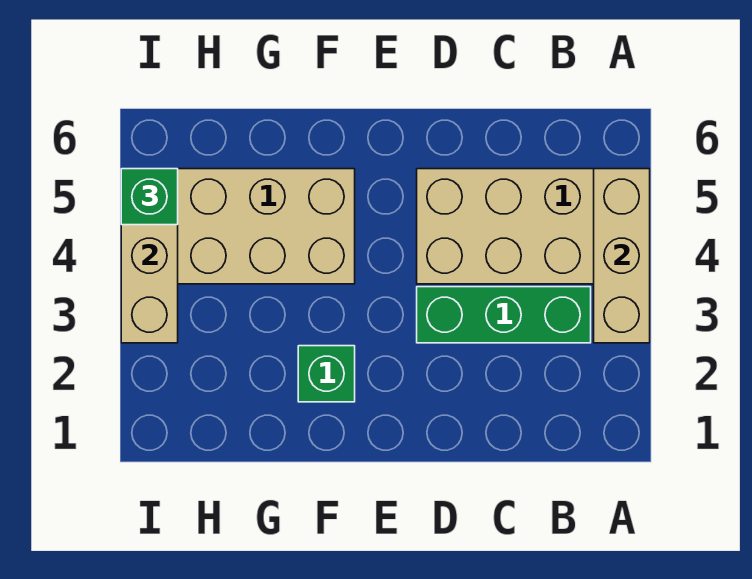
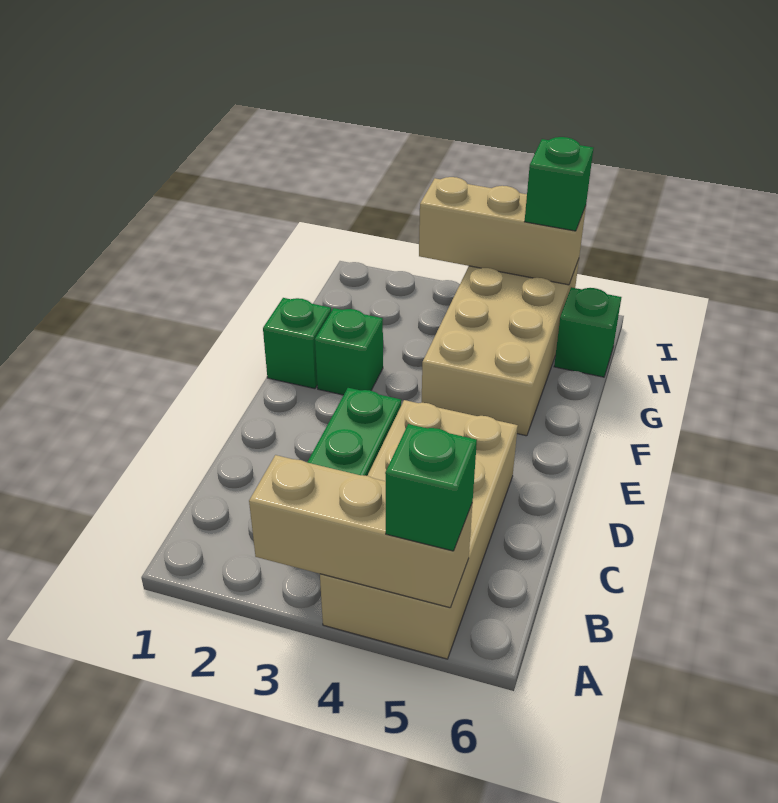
none -> green 1x1 brick [385,424,477,551]
none -> green 1x1 brick [263,298,331,389]
none -> green 1x1 brick [554,287,621,377]

